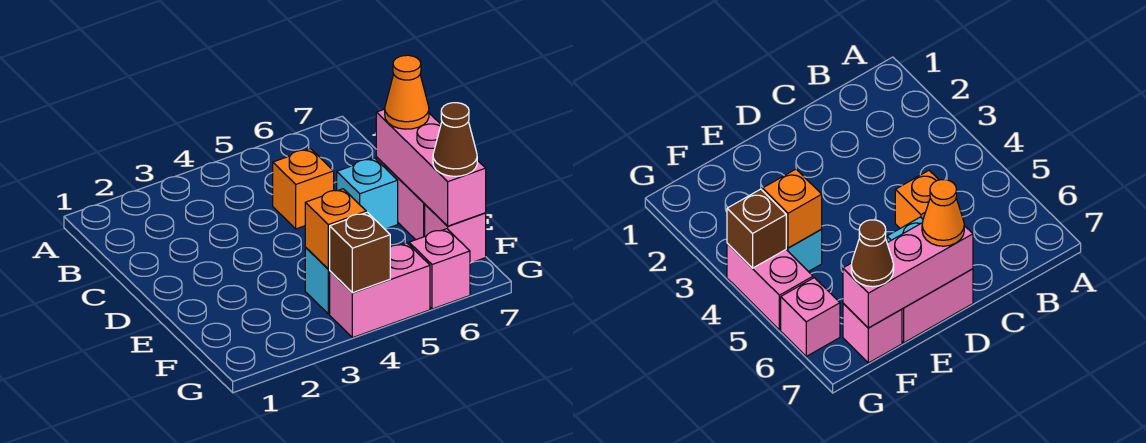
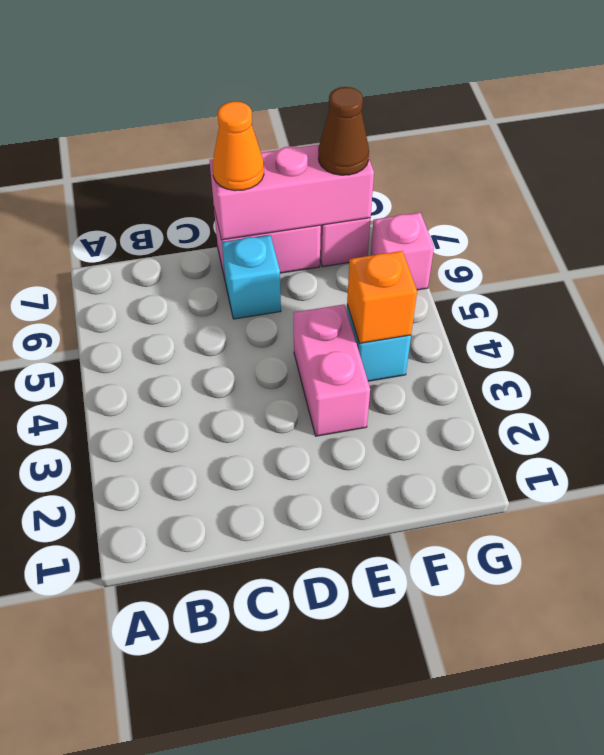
orange 1x1 brick [273,149,334,229] -> none
pink 1x2 brick [330,243,430,338] -> pink 1x2 brick moved to [294,304,370,436]
brown 1x1 brick [330,212,390,293] -> none

